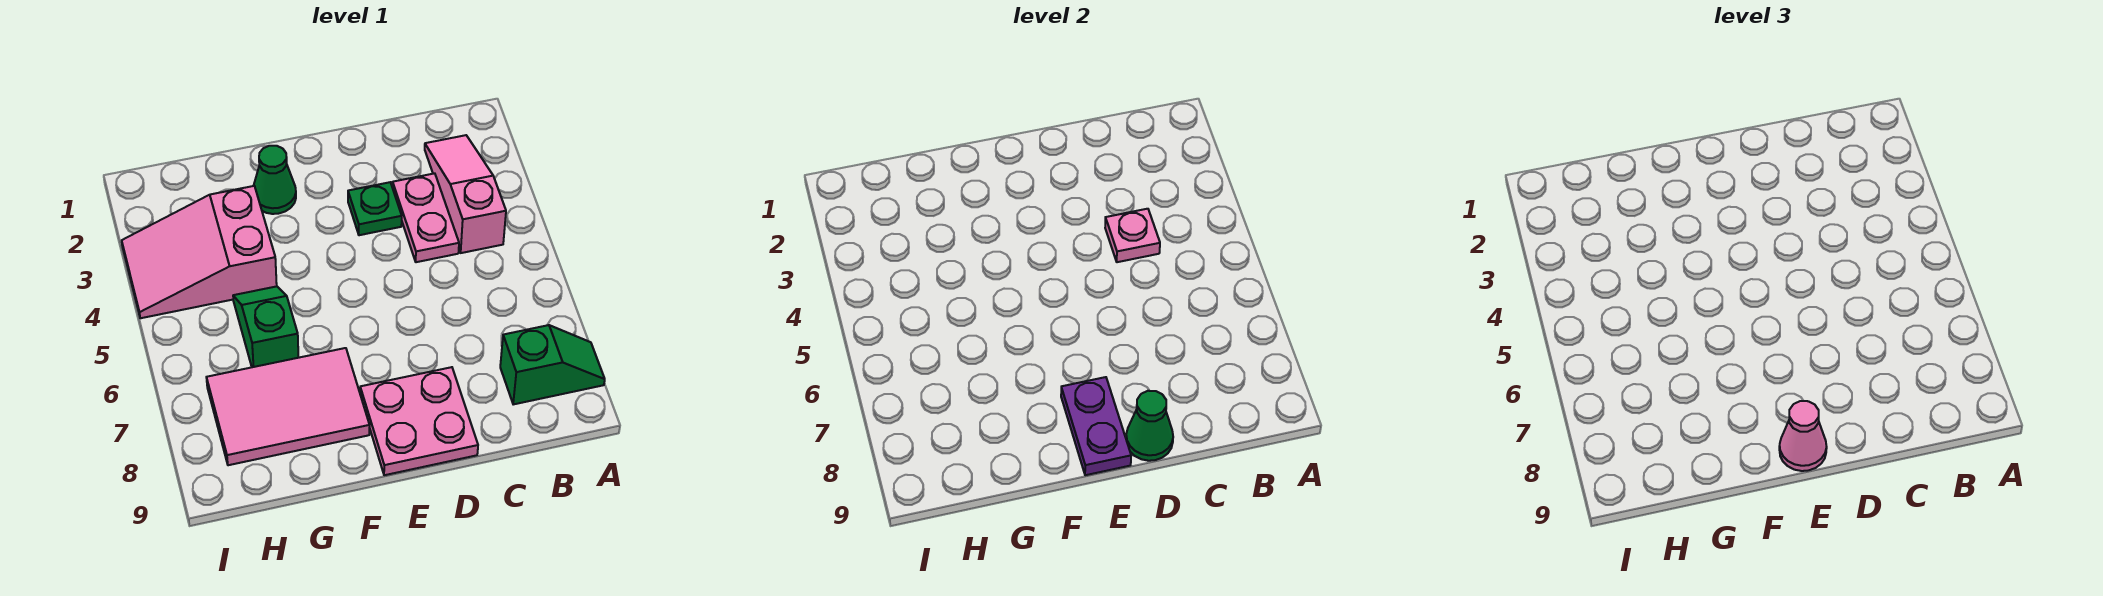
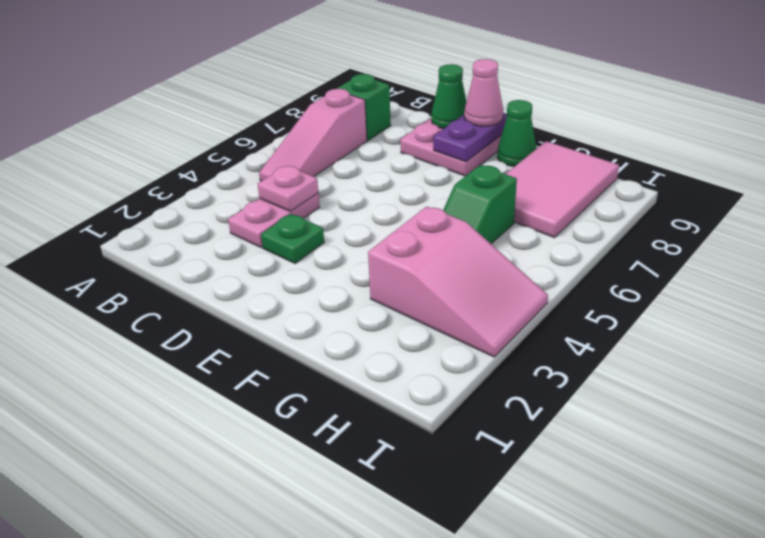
pink 1x3 slope [425,135,506,253] -> pink 1x3 slope moved to [259,89,367,181]
green 1x1 cone [254,146,296,214] -> green 1x1 cone moved to [497,100,536,167]
pink 2x3 tile [206,348,370,465] -> pink 2x3 tile turned to [506,141,619,238]

